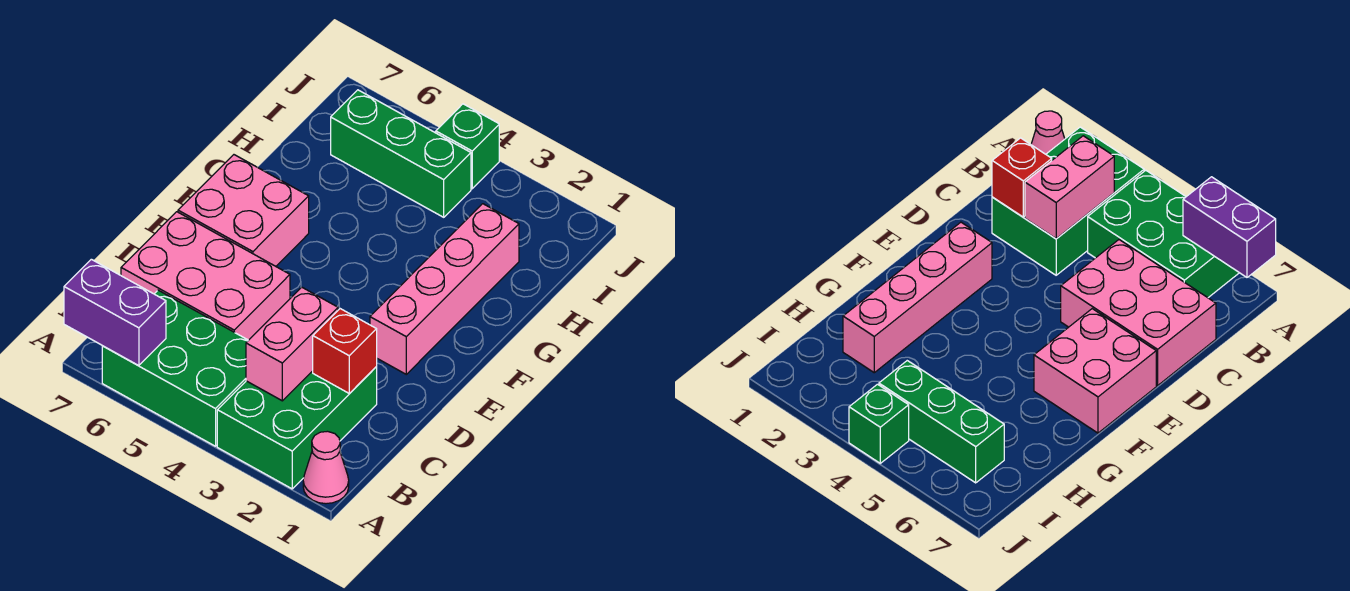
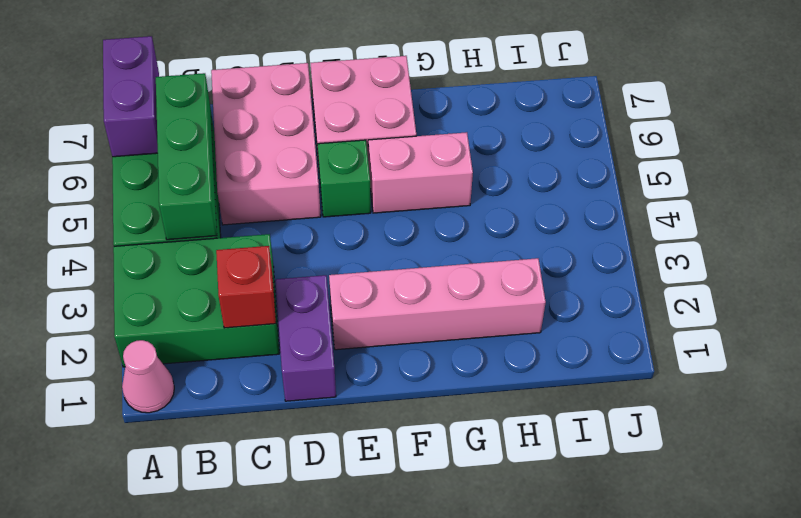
pink 1x2 brick [246,287,338,401] -> pink 1x2 brick moved to [368,132,473,213]
none -> purple 1x2 brick [276,275,336,401]
green 1x3 brick [331,90,471,217] -> green 1x3 brick moved to [156,73,217,240]
green 1x1 brick [436,104,499,189] -> green 1x1 brick moved to [318,140,371,217]

